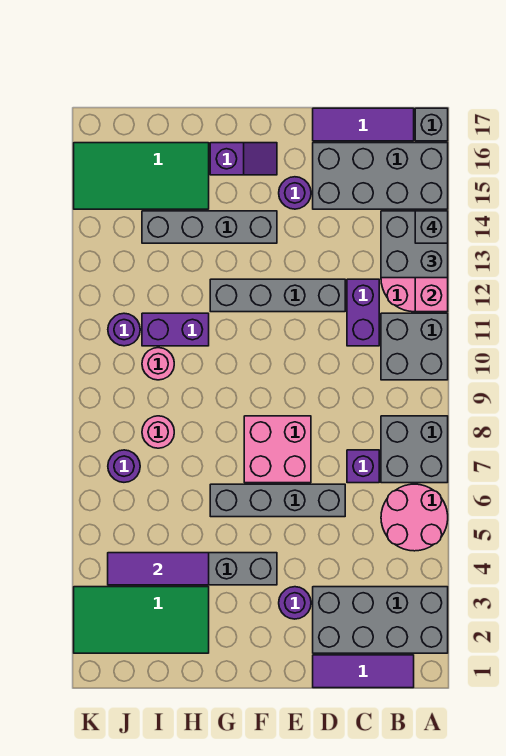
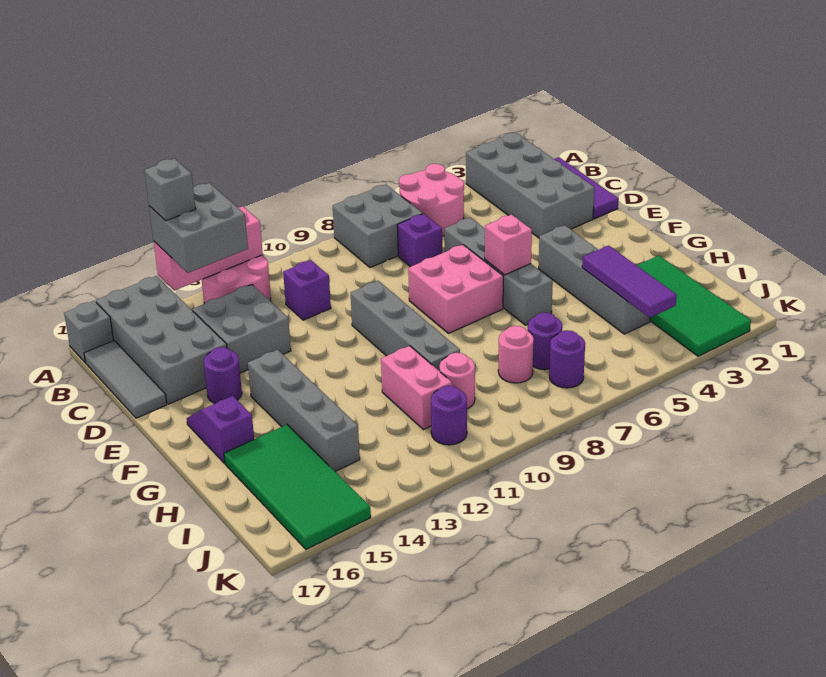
grey 2x2 brick [381,313,448,380] -> grey 2x2 brick moved to [193,285,291,373]
purple 1x3 tile [313,108,414,141] -> grey 1x3 tile [84,341,167,418]
purple 1x2 brick [347,279,379,346] -> purple 1x1 brick [283,260,331,320]
grey 1x4 brick [210,279,345,312] -> grey 1x4 brick moved to [351,281,460,371]
purple 1x1 round brick [279,587,311,619] -> purple 1x1 round brick moved to [527,313,562,370]
none -> pink 1x1 brick [485,214,532,275]
purple 1x2 brick [142,313,209,346] -> pink 1x2 brick [381,346,452,430]

